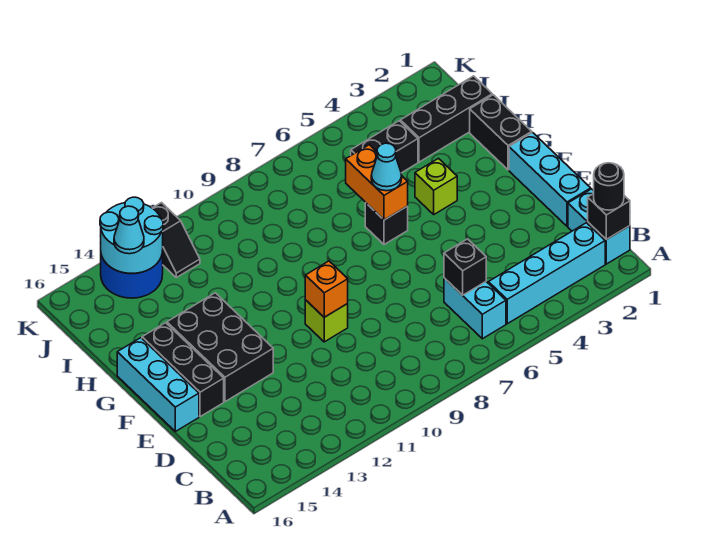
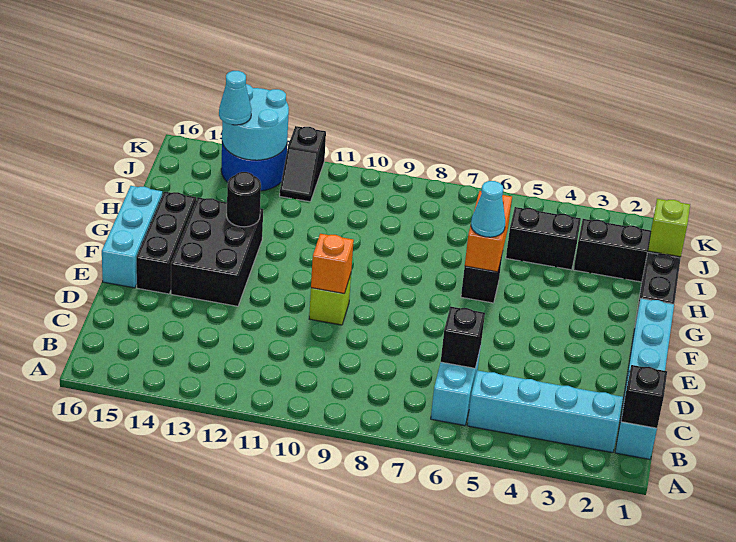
black 1x1 round brick [594,163,624,210] -> black 1x1 round brick moved to [227,172,261,227]
lime 1x1 brick [415,159,457,214] -> lime 1x1 brick moved to [648,199,690,257]

